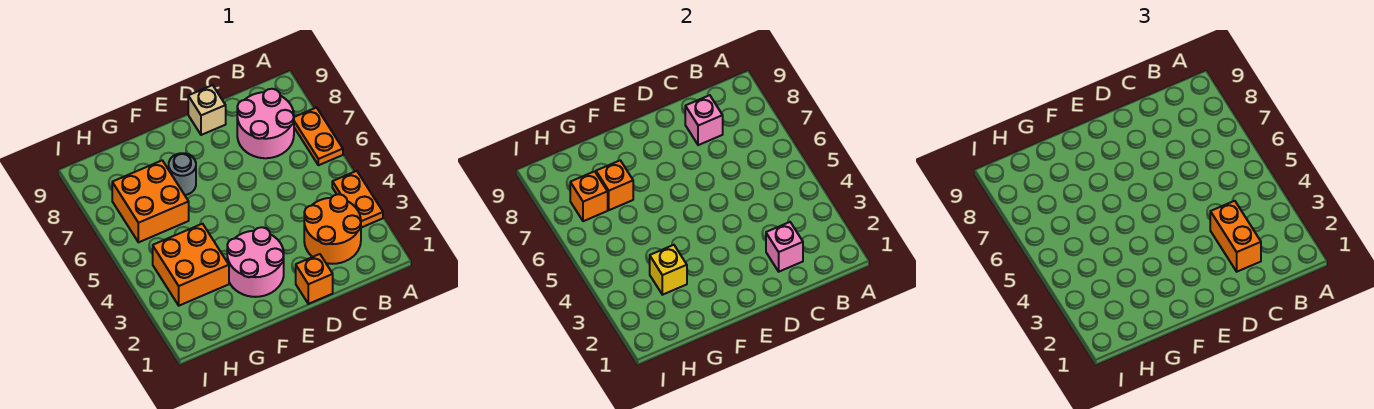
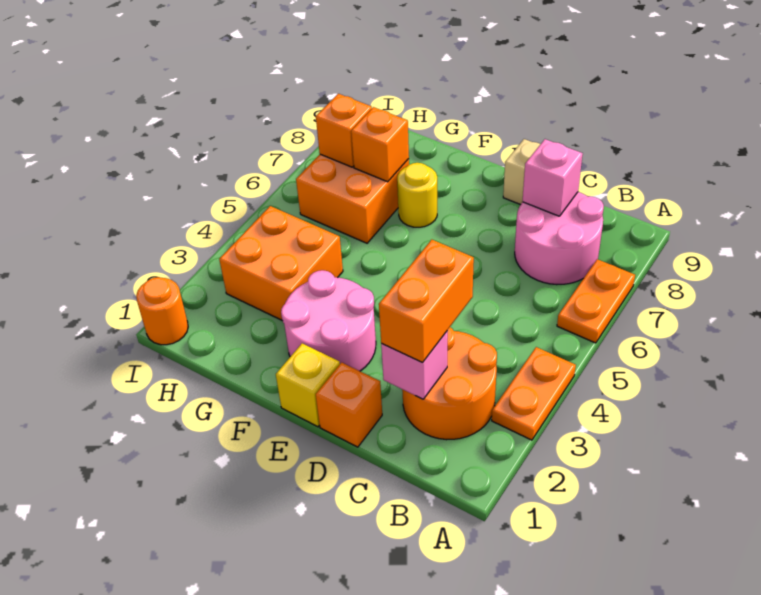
grey 1x1 round brick [169,153,196,195] -> yellow 1x1 round brick [397,163,437,227]
yellow 1x1 brick [650,245,687,295] -> yellow 1x1 brick moved to [276,343,340,427]
none -> orange 1x1 round brick [136,277,188,345]

